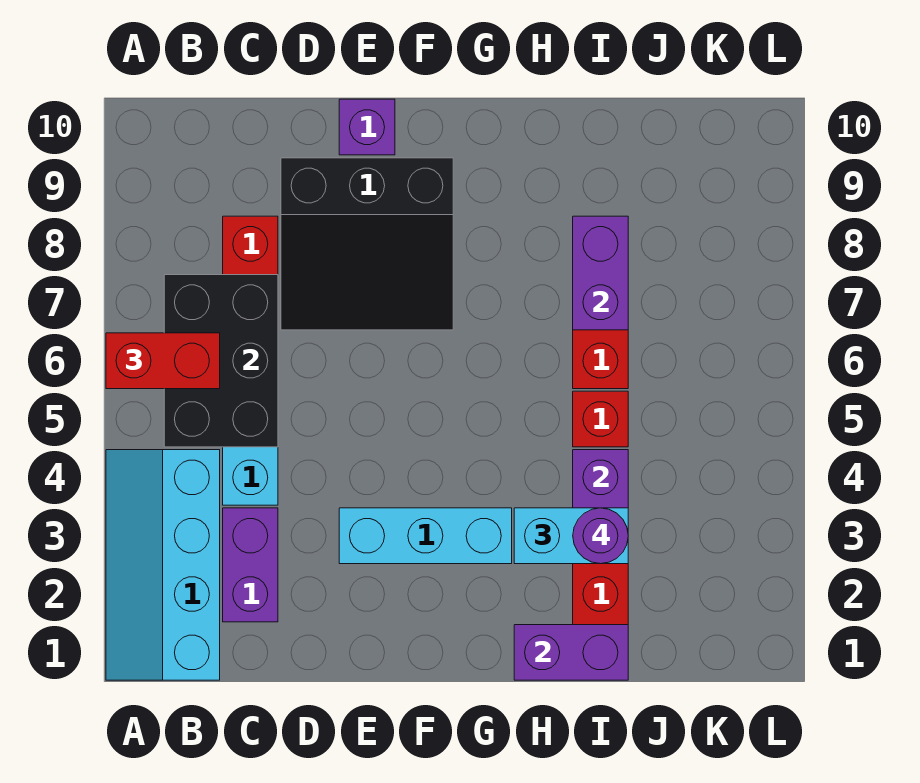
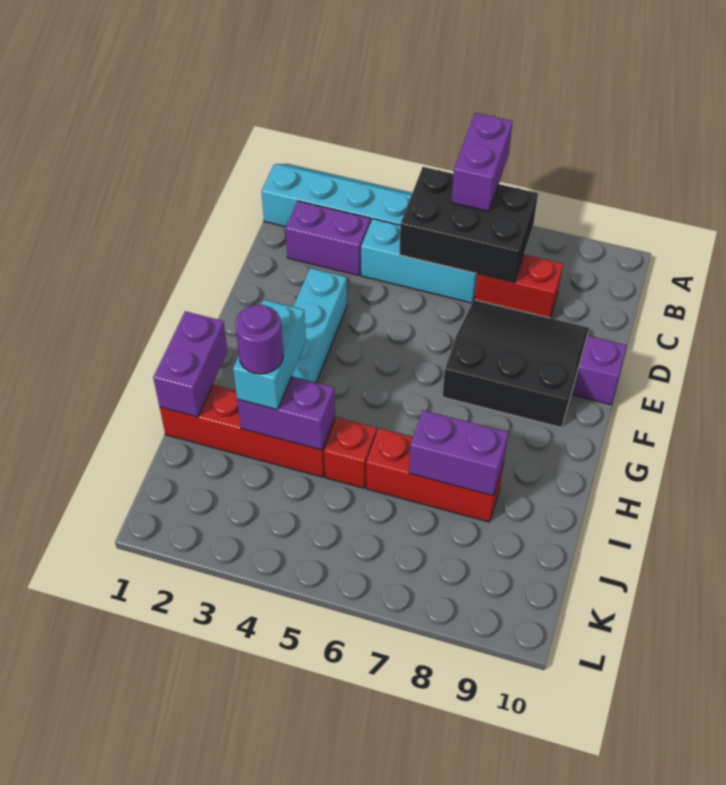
red 1x2 brick [106,333,220,389] -> purple 1x2 brick [451,113,513,211]
black 3x3 slope [281,158,453,330] -> black 3x3 slope turned to [442,300,589,428]

